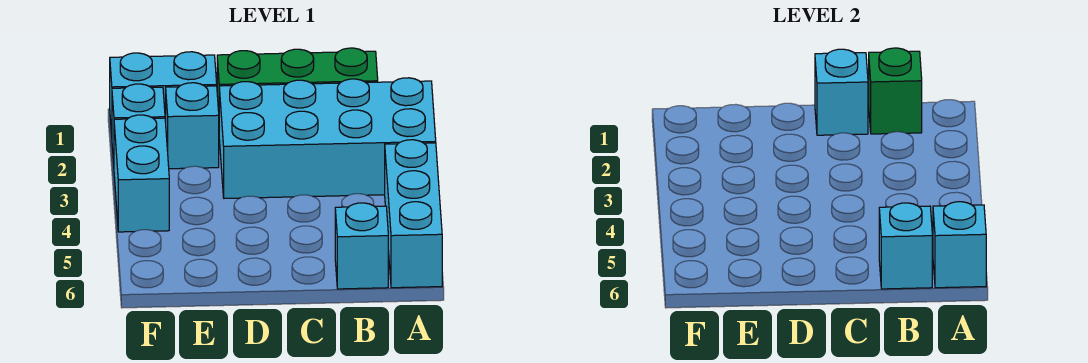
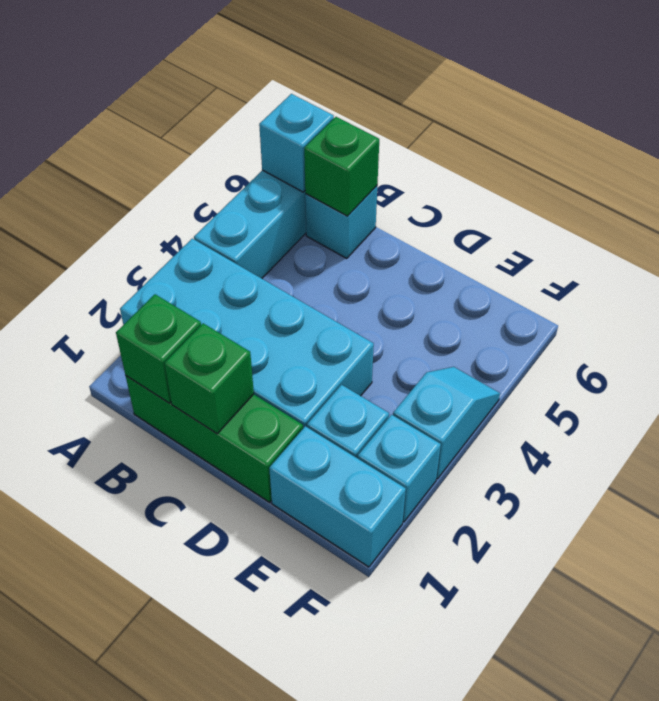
cyan 1x1 brick [879,203,932,289] -> green 1x1 brick [304,117,379,216]
cyan 1x1 brick [815,49,868,135] -> green 1x1 brick [164,323,254,434]
cyan 1x2 brick [114,115,169,232] -> cyan 1x2 slope [393,367,500,479]

